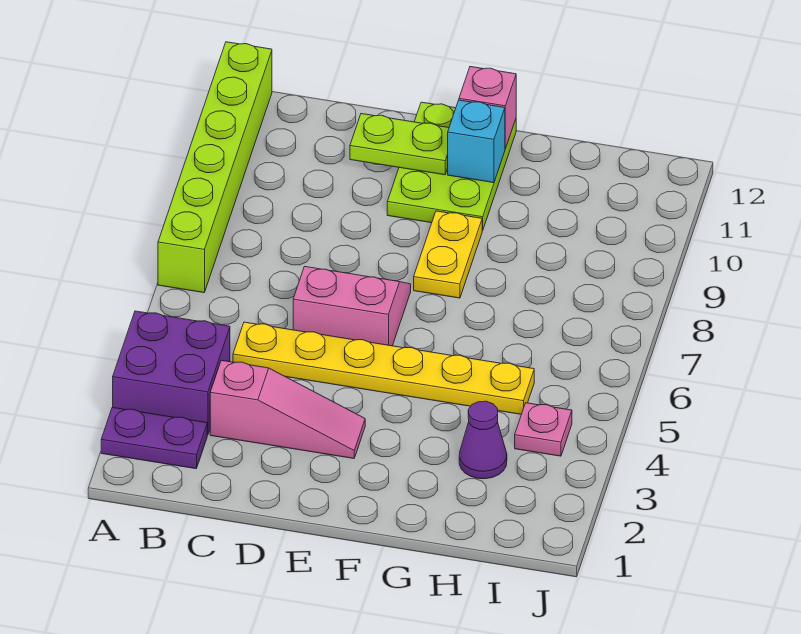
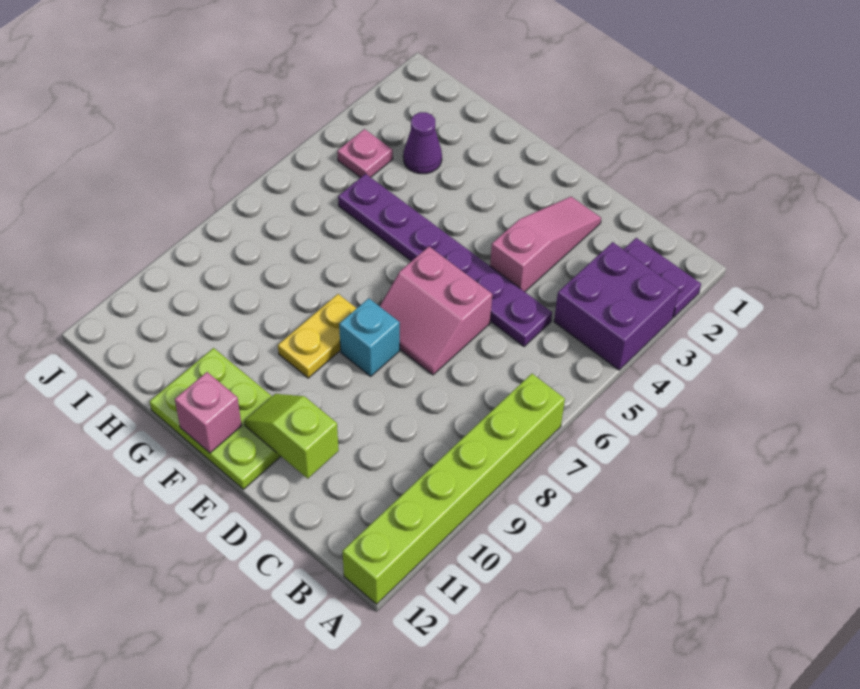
pink 1x3 slope [210,360,365,459] -> pink 1x3 slope turned to [490,197,601,292]
yellow 1x6 plate [233,322,534,414] -> purple 1x6 plate [338,174,552,346]
lime 1x2 plate [350,114,449,175] -> lime 1x2 slope [244,394,339,479]
lime 2x3 plate [387,102,516,231] -> lime 2x3 plate turned to [150,348,281,489]
cyan 1x1 brick [448,100,505,183] -> cyan 1x1 brick moved to [339,298,400,376]

